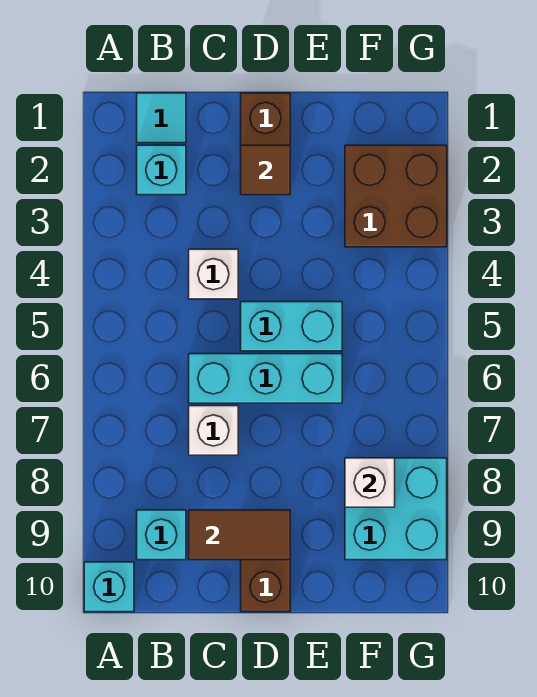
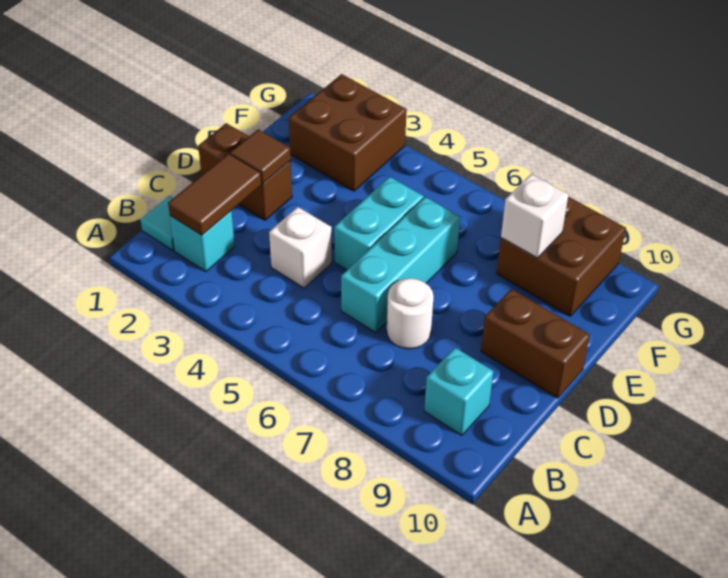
cyan 1x1 brick [84,562,134,612] -> none
white 1x1 brick [189,406,238,455] -> white 1x1 round brick [387,278,433,349]
brown 1x2 tile [189,510,290,560] -> brown 1x2 tile moved to [168,154,262,235]
cyan 2x2 brick [345,458,447,560] -> brown 2x2 brick [497,197,626,316]

